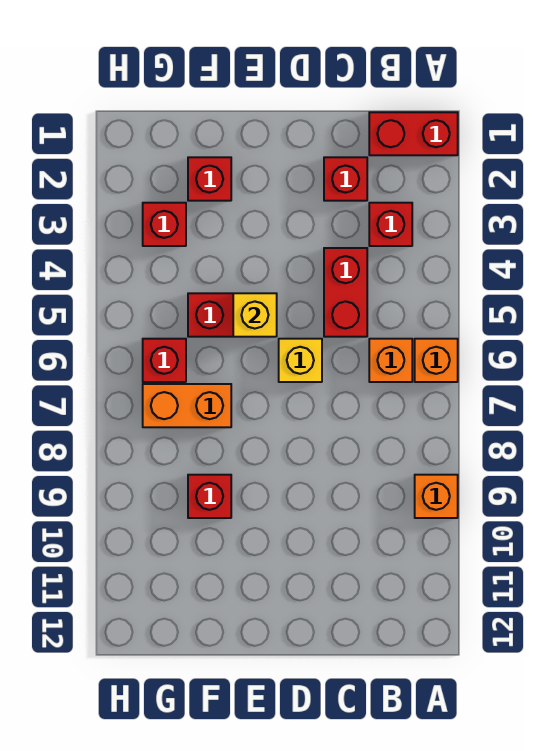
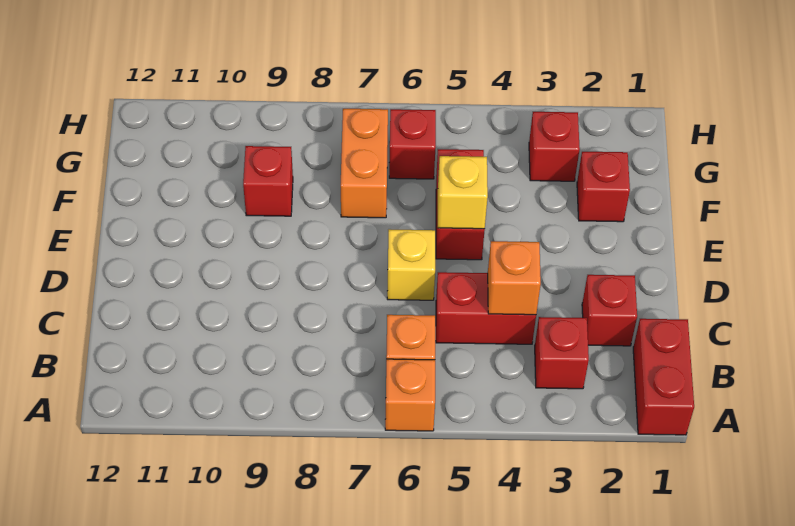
orange 1x1 brick [415,475,458,518] -> orange 1x1 brick moved to [488,241,541,315]

